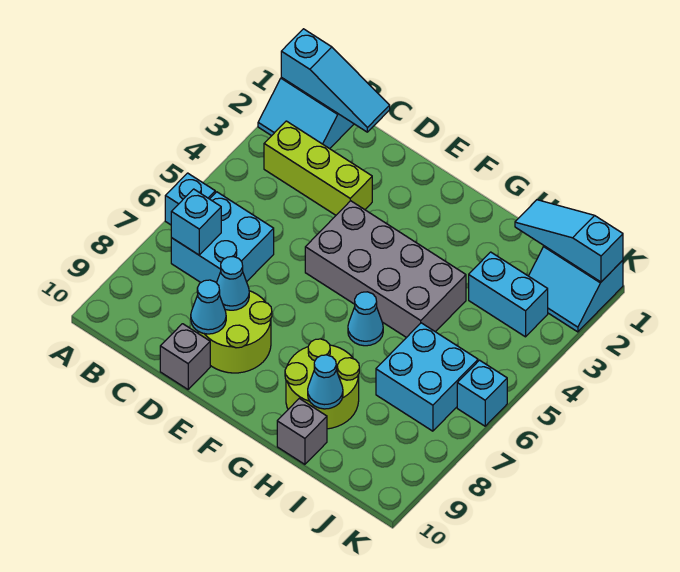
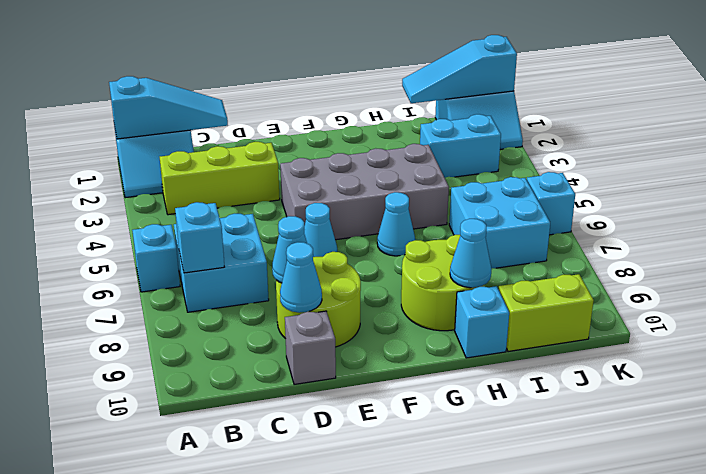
none -> cyan 1x1 cone [304,203,337,257]
grey 1x1 brick [277,399,327,464] -> cyan 1x1 brick [455,286,509,358]
none -> lime 1x2 brick [499,274,594,352]

